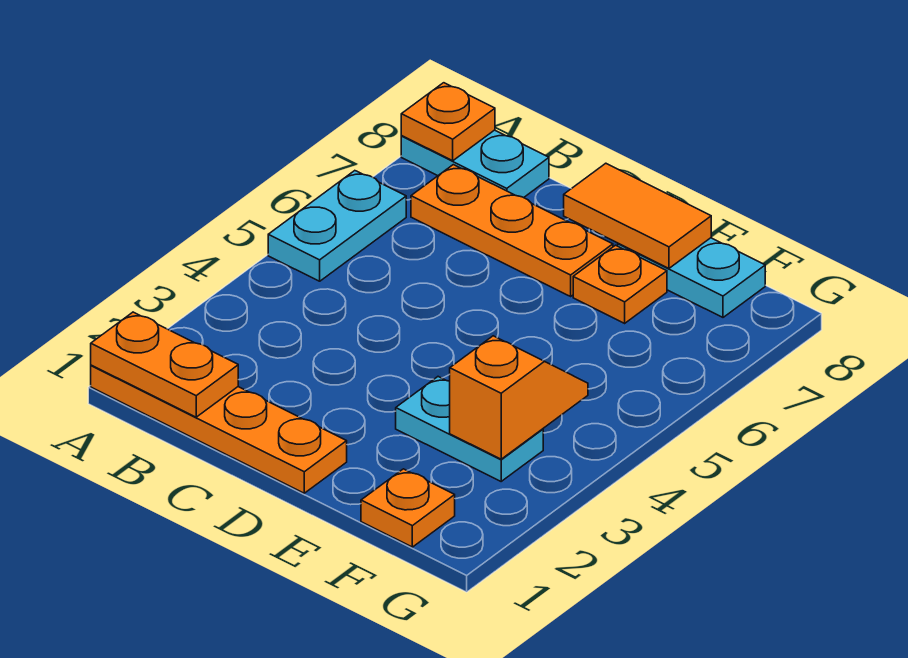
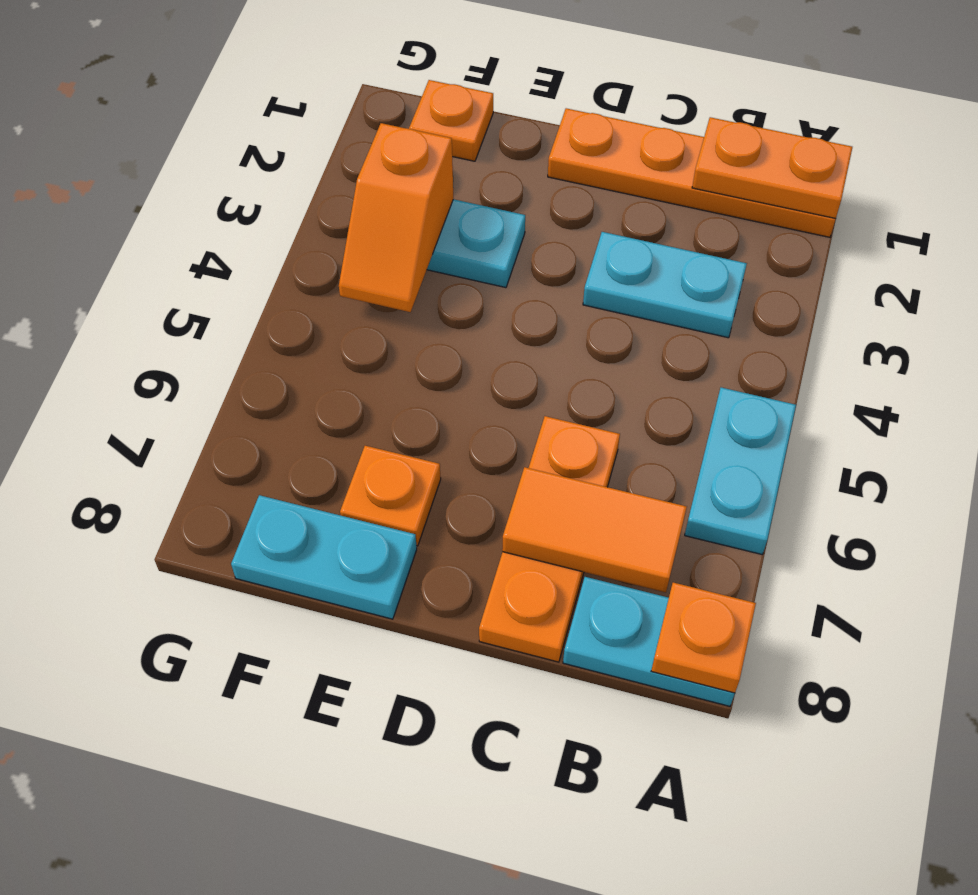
none -> cyan 1x2 plate [583,232,747,338]
orange 1x3 plate [411,165,613,296] -> orange 1x3 plate turned to [479,416,620,662]
orange 1x2 tile [564,163,711,268] -> orange 1x2 tile moved to [502,467,687,592]

